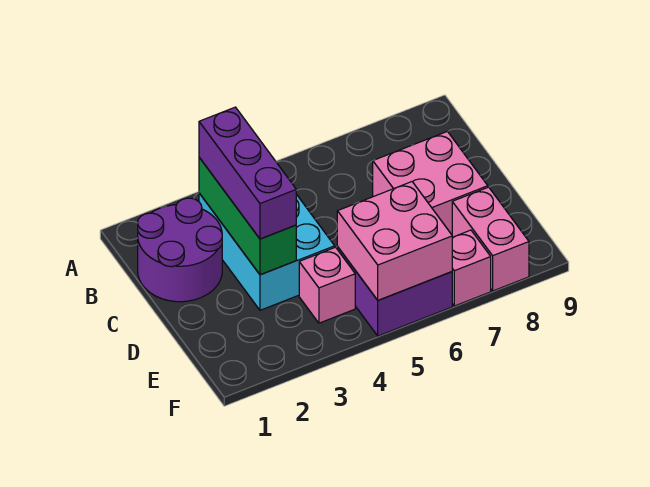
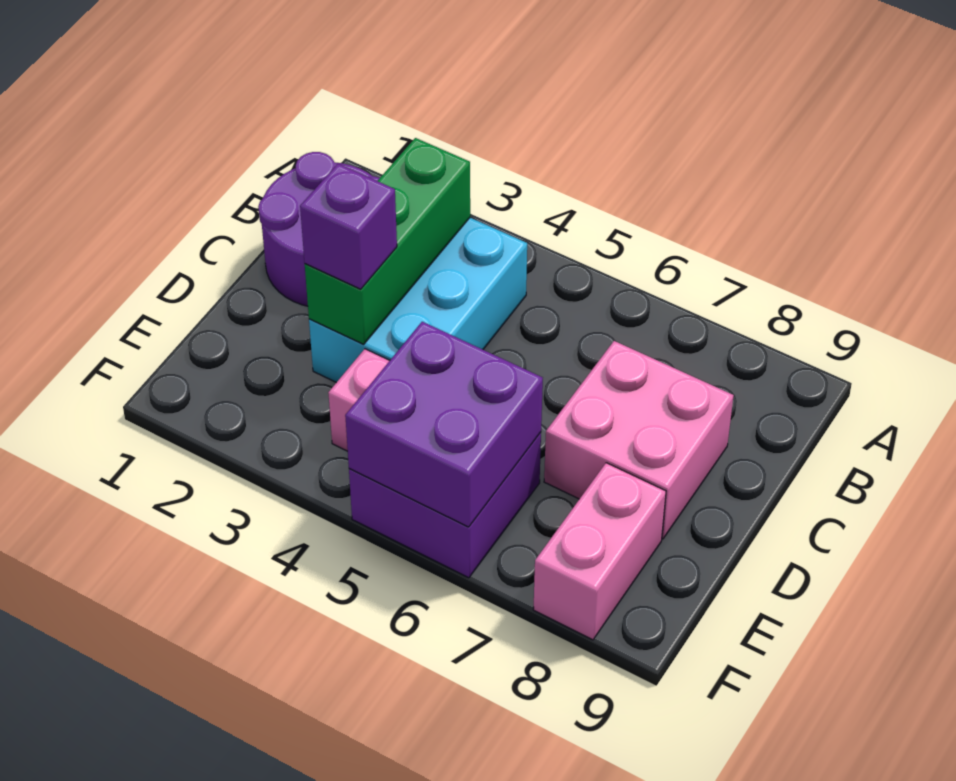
purple 1x3 brick [199,107,296,239] -> purple 1x1 brick [300,164,397,289]
pink 2x2 brick [337,182,452,300] -> purple 2x2 brick [345,322,543,527]
pink 1x1 brick [452,230,491,306] -> none

